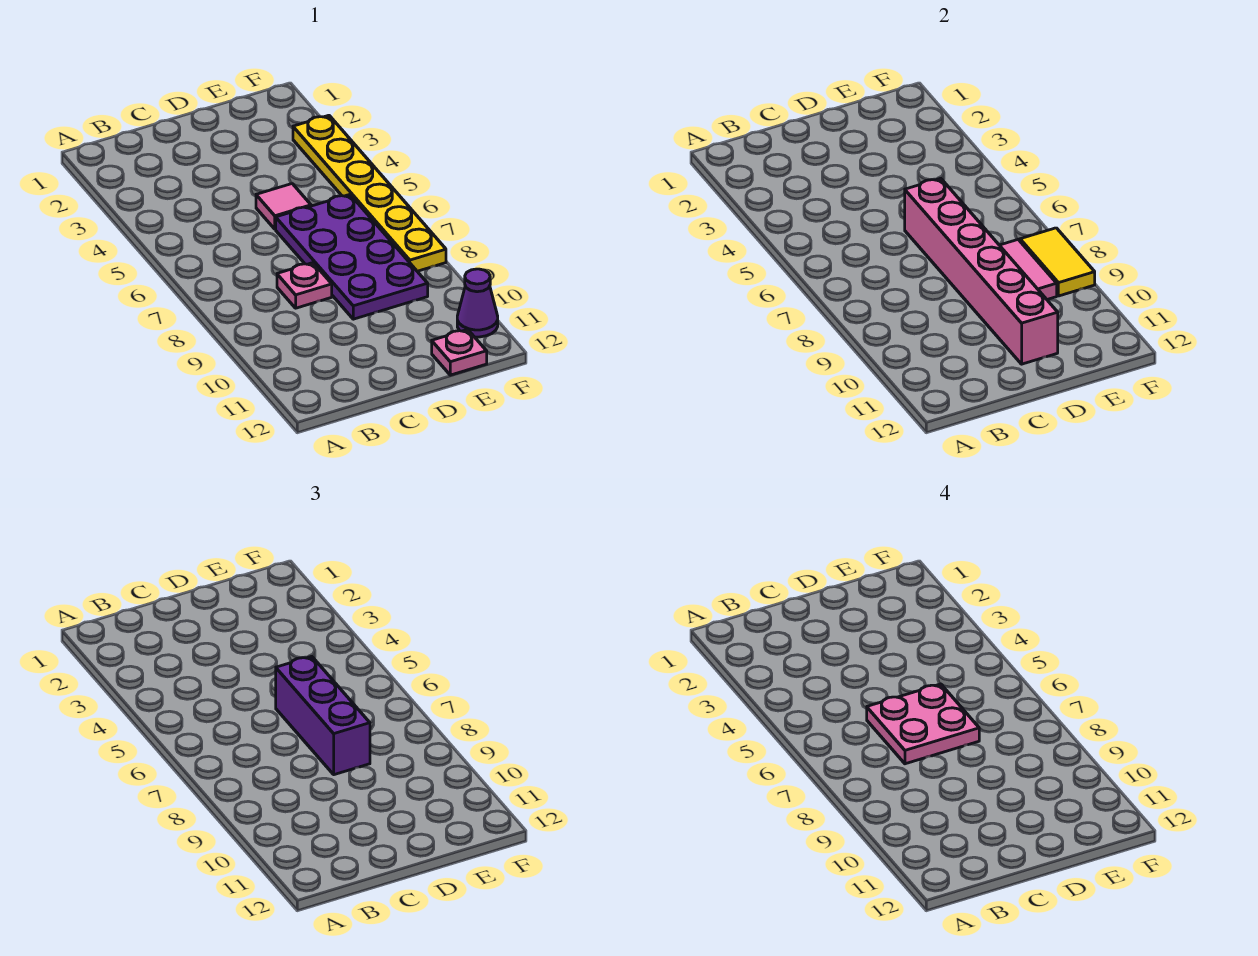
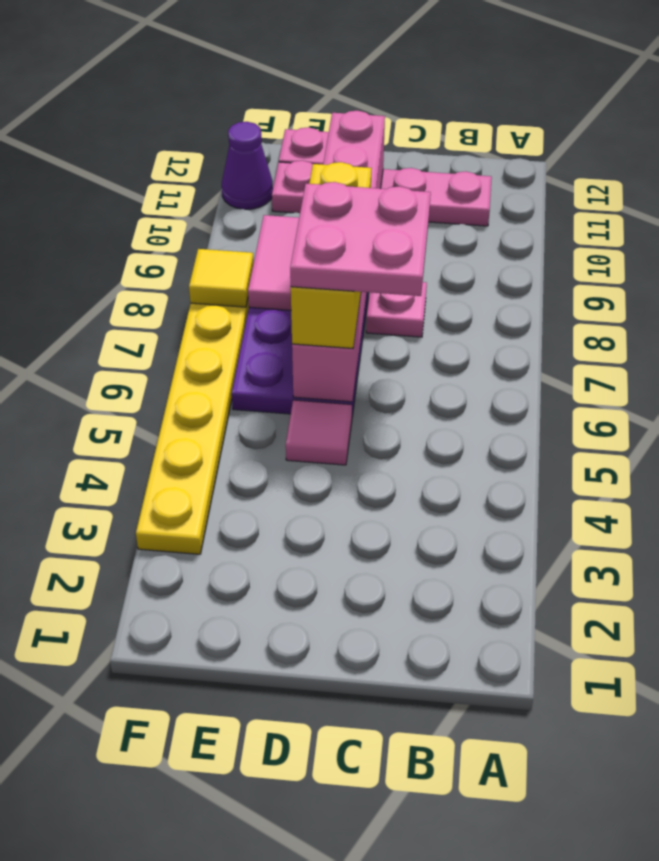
none -> pink 1x4 plate [272,161,492,226]
purple 1x3 brick [276,656,370,775] -> yellow 1x3 brick [291,162,372,348]
yellow 1x2 tile [1020,228,1095,296] -> yellow 1x1 tile [189,249,253,307]

